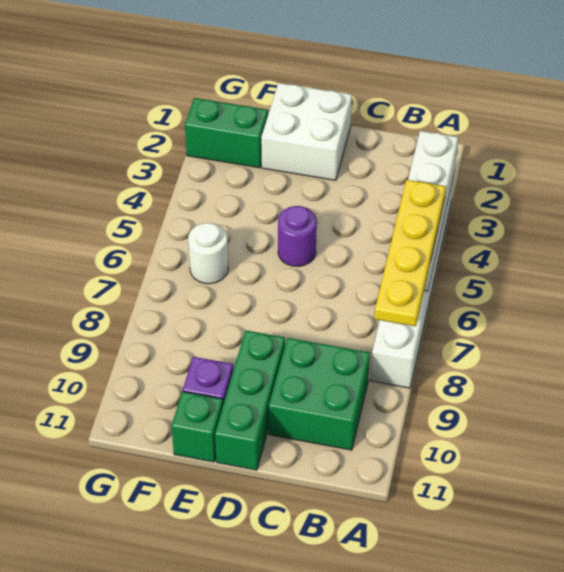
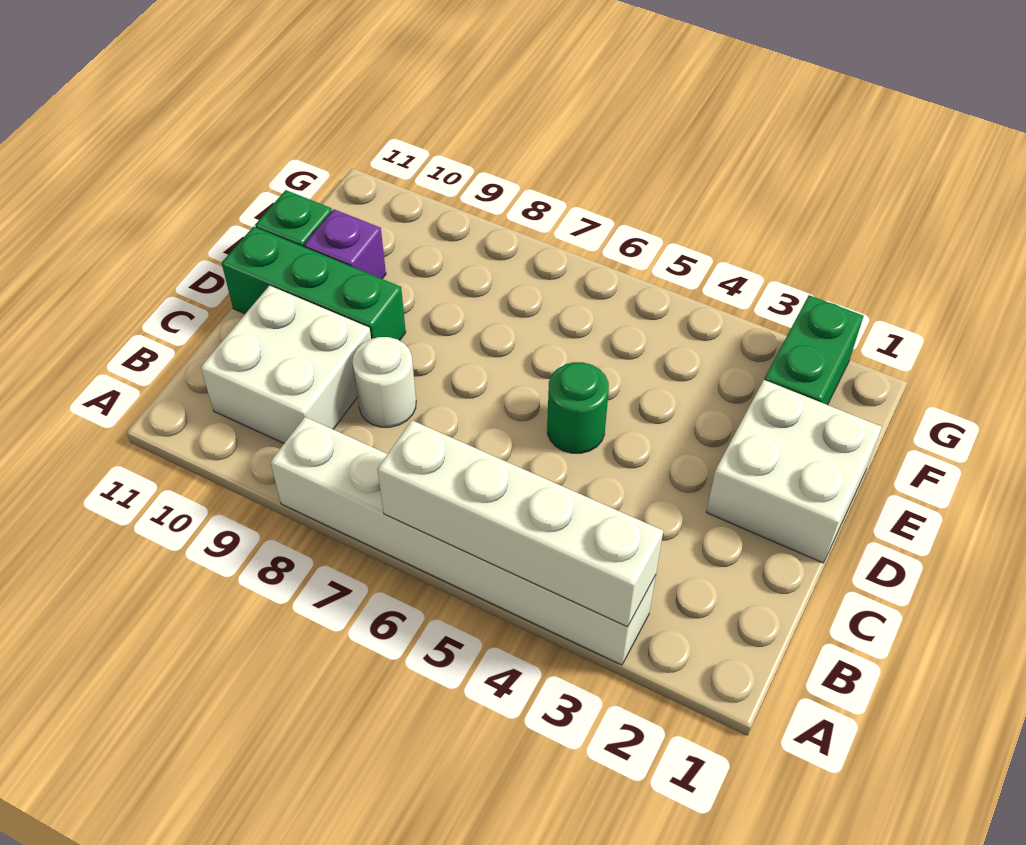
yellow 1x4 plate [374,180,446,326] -> none
green 2x2 brick [269,338,370,450] -> white 2x2 brick [201,286,371,443]
purple 1x1 round brick [278,206,317,267] -> green 1x1 round brick [547,362,609,453]
white 1x1 round brick [188,223,228,284] -> white 1x1 round brick moved to [352,337,416,427]

